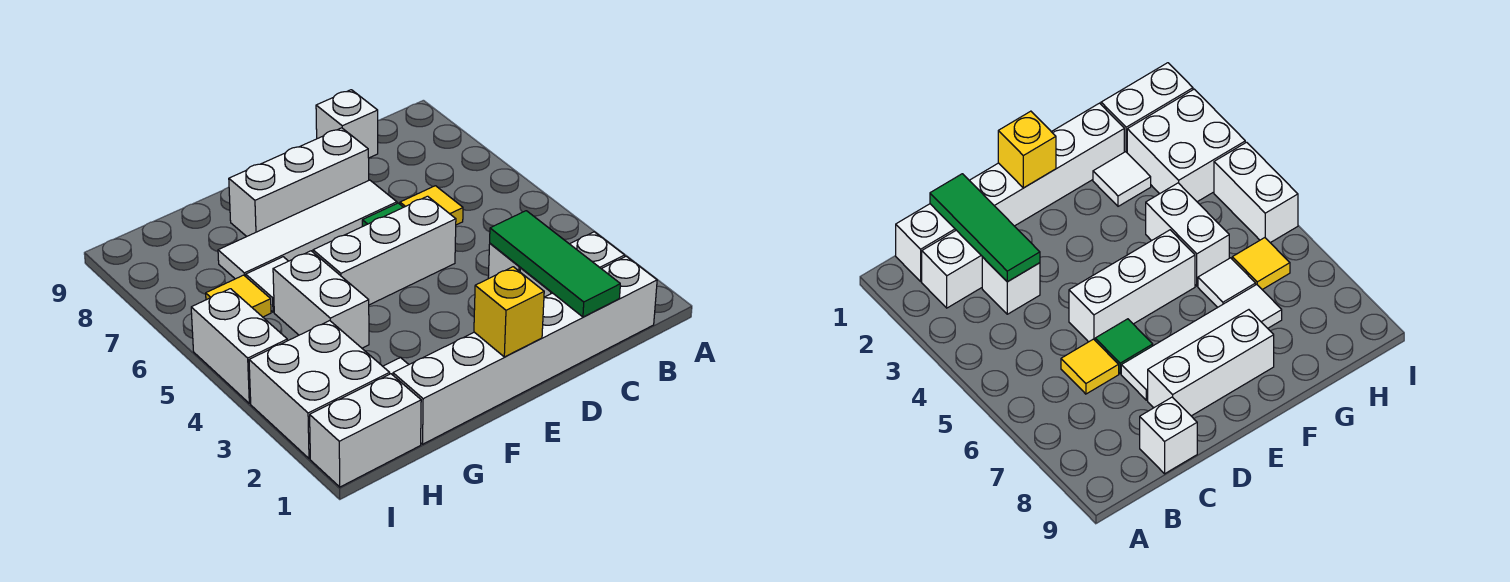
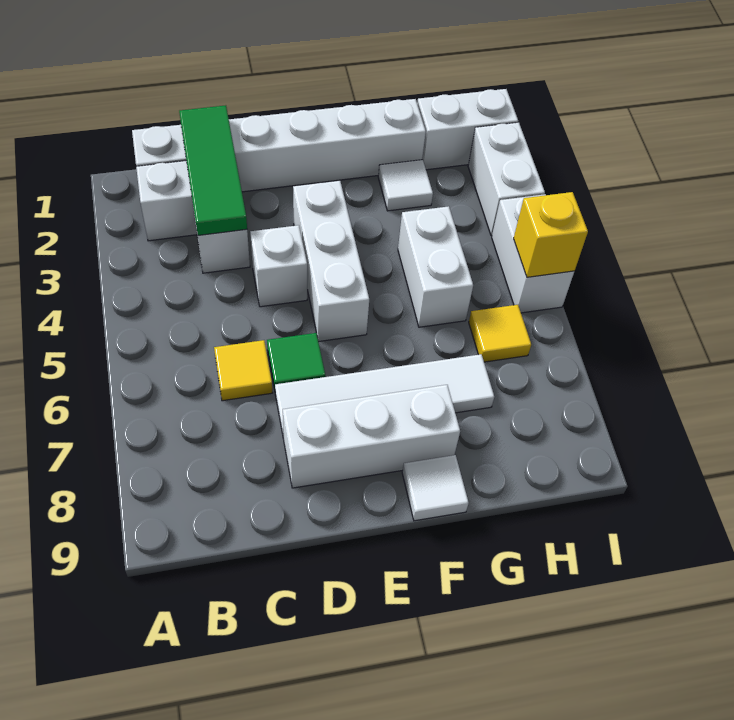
white 1x1 brick [316,90,378,158] -> white 1x1 brick moved to [250,225,307,307]
white 1x3 brick [313,196,456,305] -> white 1x3 brick turned to [293,181,369,342]
yellow 1x1 brick [474,267,544,357] -> yellow 1x1 brick moved to [514,192,588,277]
white 1x1 tile [246,257,288,312] -> white 1x1 tile moved to [402,455,469,521]
white 2x2 brick [249,321,390,459] -> white 1x2 brick [468,122,545,236]

